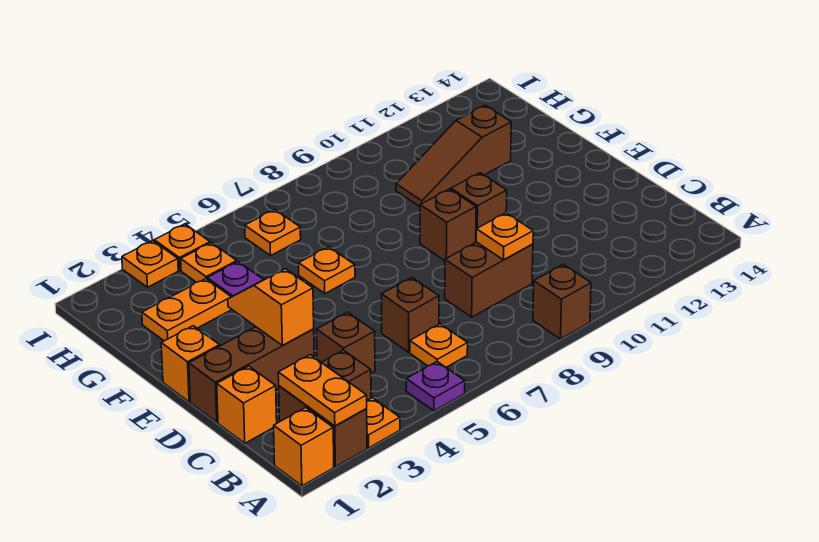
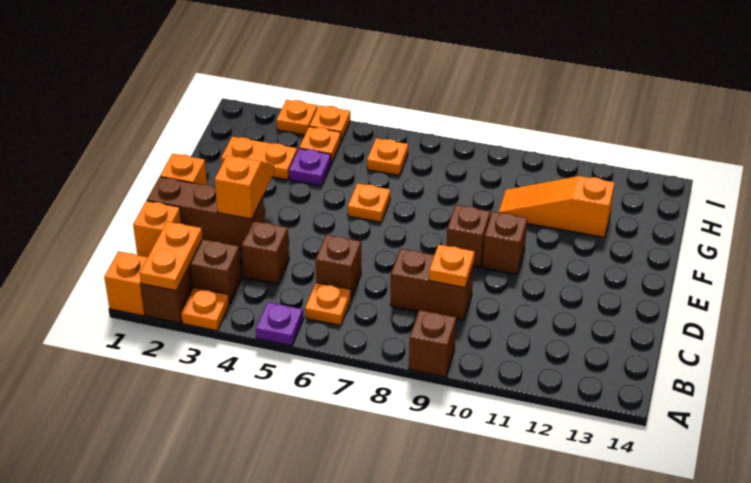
brown 1x3 slope [396,105,511,207] -> orange 1x3 slope [499,176,615,237]

